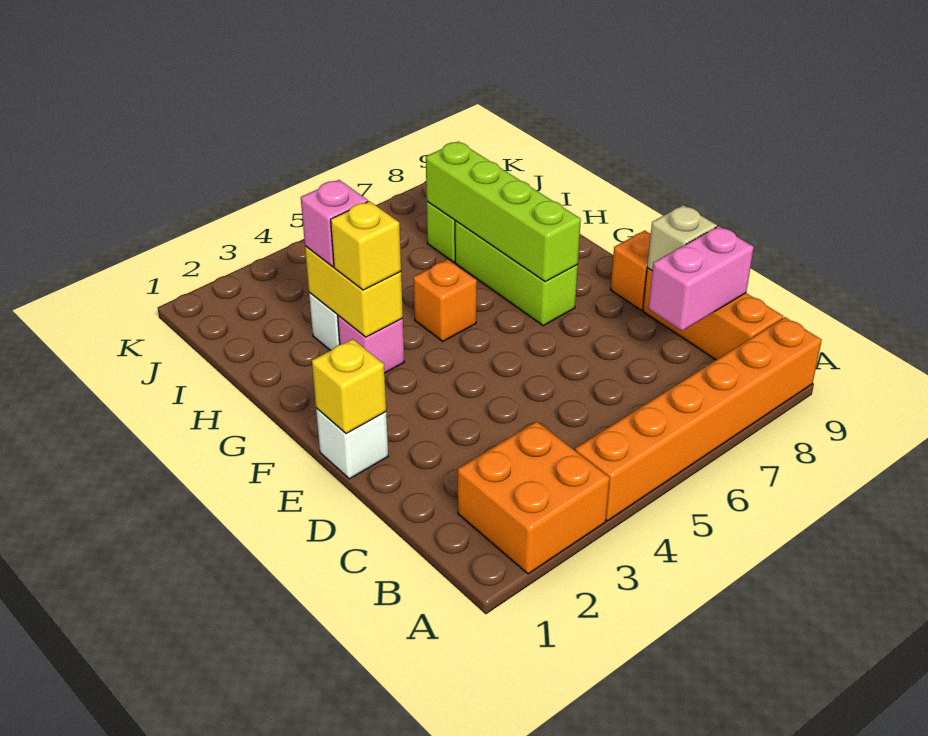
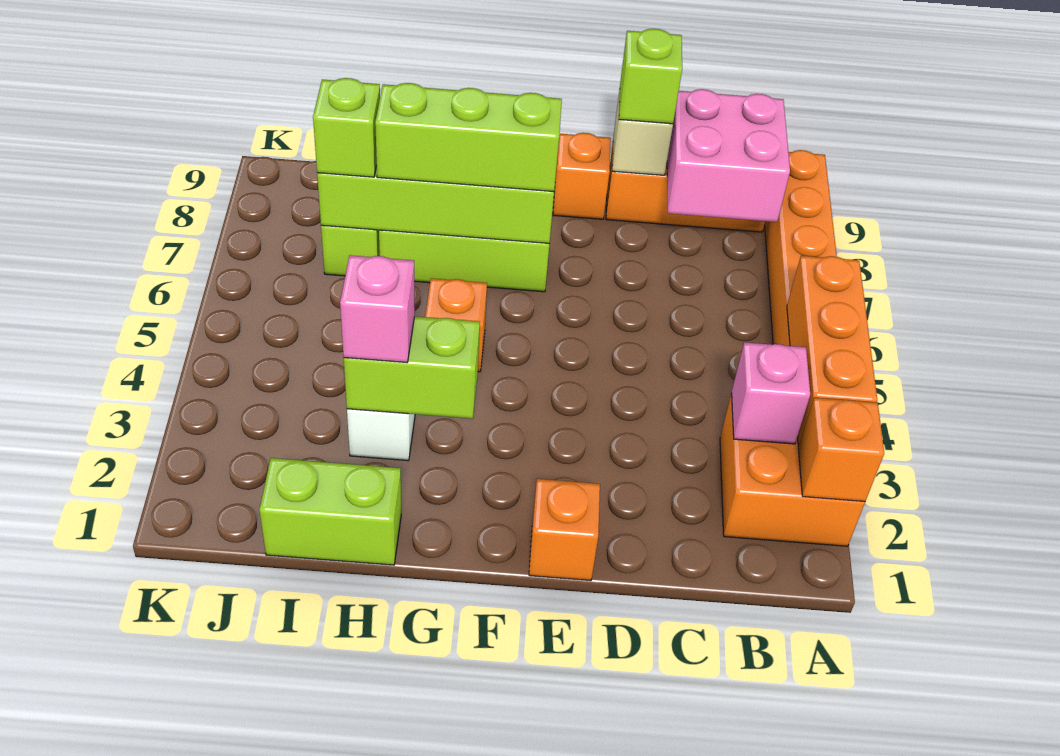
none -> orange 1x1 brick [798,398,884,501]
none -> orange 1x3 brick [787,256,877,444]
pink 1x2 brick [648,226,754,331] -> pink 2x2 brick [667,89,790,222]
none -> lime 1x1 brick [619,29,682,124]
white 1x1 brick [316,408,388,479] -> orange 1x1 brick [529,479,600,581]
yellow 1x1 brick [312,339,386,434] -> none
none -> lime 1x3 brick [375,83,562,192]
pink 1x1 brick [338,315,404,373] -> pink 1x1 brick moved to [732,342,810,444]
yellow 1x2 brick [305,246,403,337] -> lime 1x2 brick [344,316,480,419]
yellow 1x1 brick [331,201,401,290] -> none
none -> lime 1x2 brick [259,458,401,565]
none -> lime 1x1 brick [313,78,380,177]

